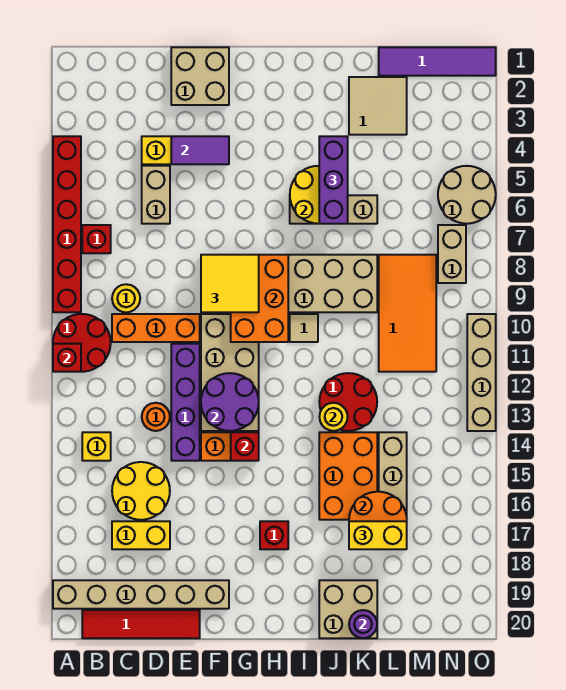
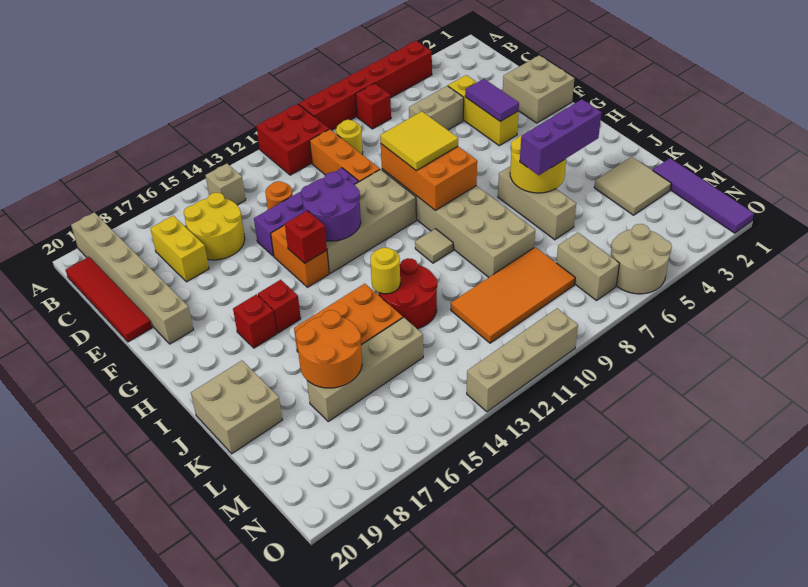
red 2x2 round brick [53,314,111,372] -> red 2x2 brick [256,104,329,175]
red 1x1 brick [53,344,81,372] -> red 1x1 brick moved to [258,280,301,333]
yellow 1x1 brick [82,432,111,461] -> tan 1x1 brick [205,163,246,205]
orange 2x3 brick [231,255,288,342] -> orange 2x3 brick turned to [381,144,477,210]
yellow 1x2 brick [349,521,407,549] -> none
purple 1x1 round brick [349,610,377,638] -> none
tan 1x2 brick [438,225,466,283] -> tan 1x2 brick turned to [556,233,619,300]

